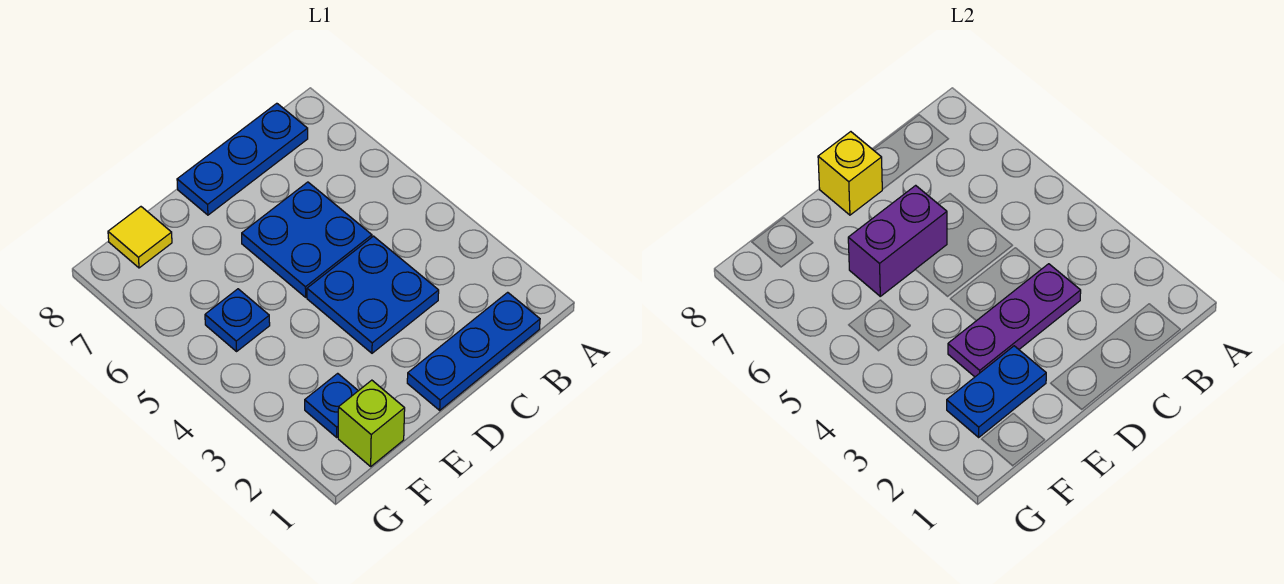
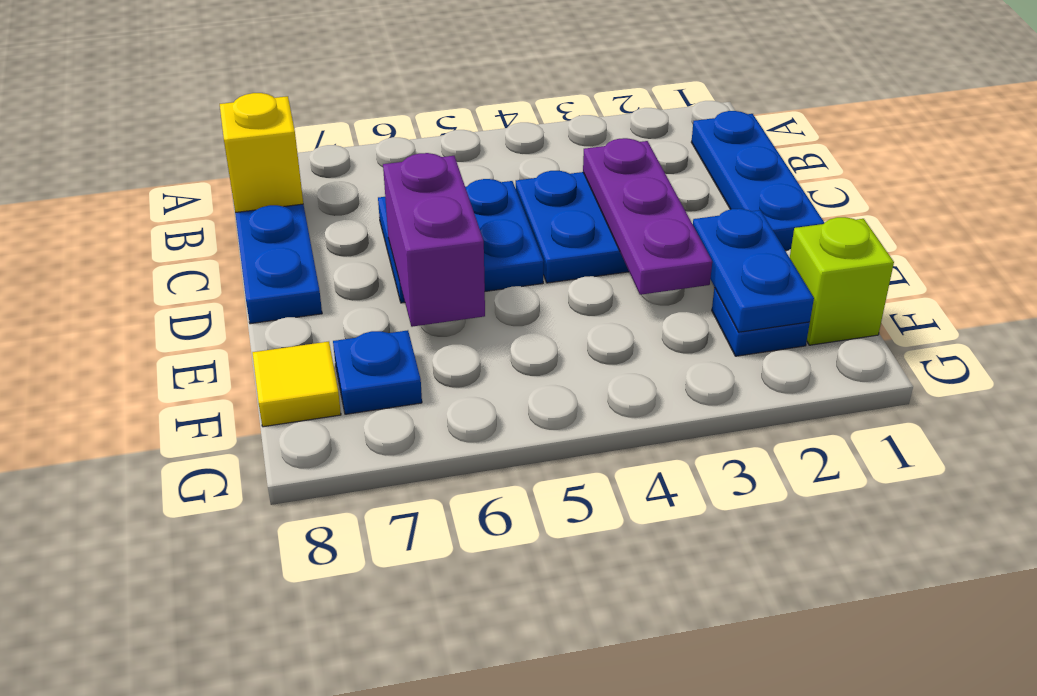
yellow 1x1 brick [818,132,882,215] -> yellow 1x1 brick moved to [220,93,303,213]
blue 1x1 plate [205,289,270,351] -> blue 1x1 plate moved to [333,330,422,414]

